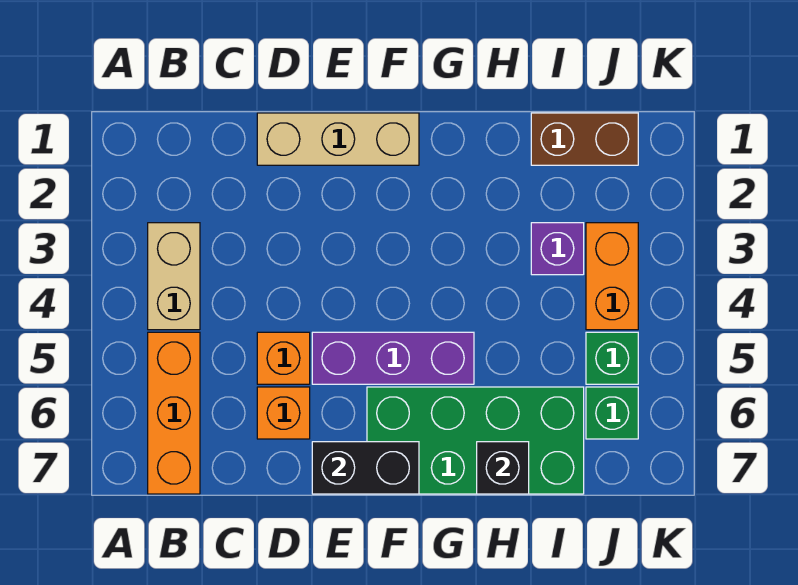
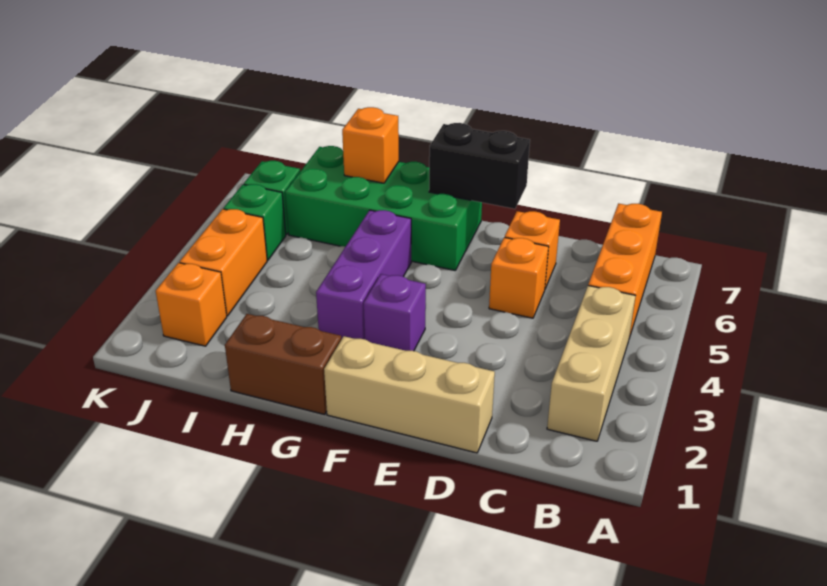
tan 1x2 brick [148,223,200,330] -> tan 1x3 brick [547,286,635,441]
purple 1x3 brick [312,332,474,384] -> purple 1x3 brick turned to [316,210,411,339]
black 1x1 brick [477,442,529,494] -> orange 1x1 brick [342,107,399,183]
brown 1x2 brick [531,113,638,165] -> brown 1x2 brick moved to [225,314,341,414]
purple 1x1 brick [531,223,584,275] -> purple 1x1 brick moved to [364,274,426,351]
none -> orange 1x1 brick [156,263,227,346]

